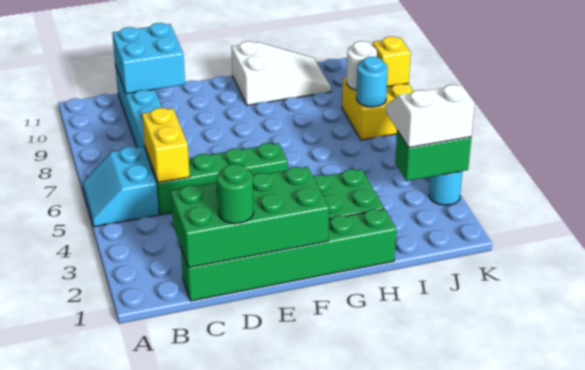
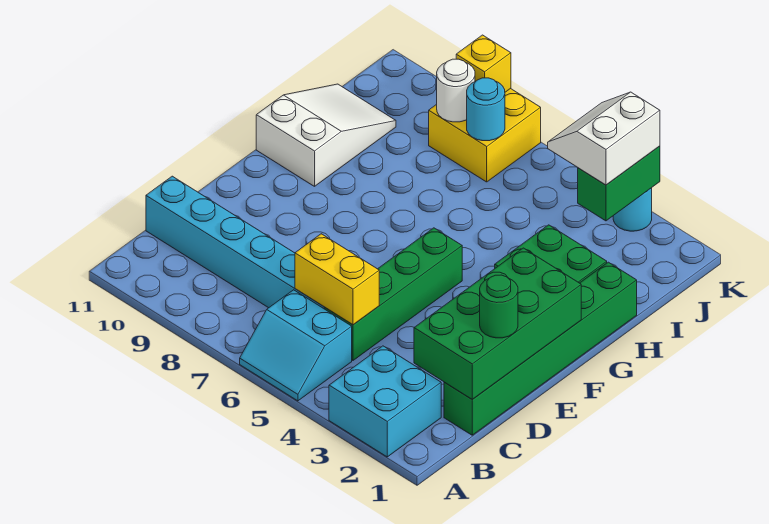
cyan 2x2 brick [112,23,185,94] -> cyan 2x2 brick moved to [329,346,441,457]

